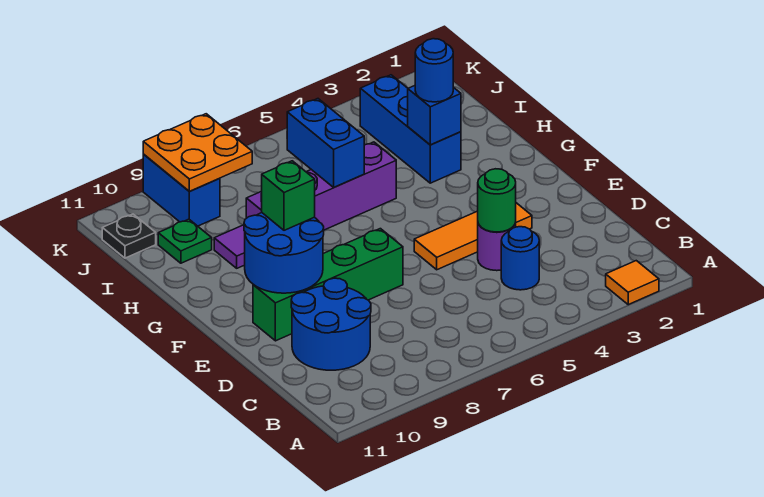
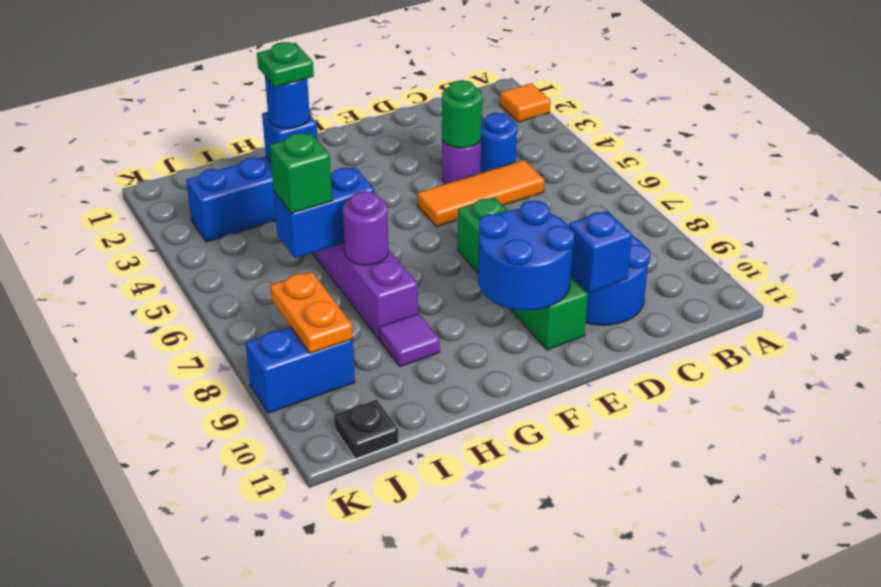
none -> blue 1x1 brick [569,211,632,292]
orange 1x3 tile [414,203,532,270] -> orange 1x3 tile turned to [418,160,544,227]
green 1x1 brick [262,161,315,230] -> green 1x1 brick moved to [270,133,332,213]
none -> purple 1x1 round brick [343,191,388,265]
green 1x1 plate [158,219,212,263] -> green 1x1 plate moved to [257,42,314,87]
orange 2x2 plate [143,114,252,192] -> orange 1x2 plate [270,272,353,353]

